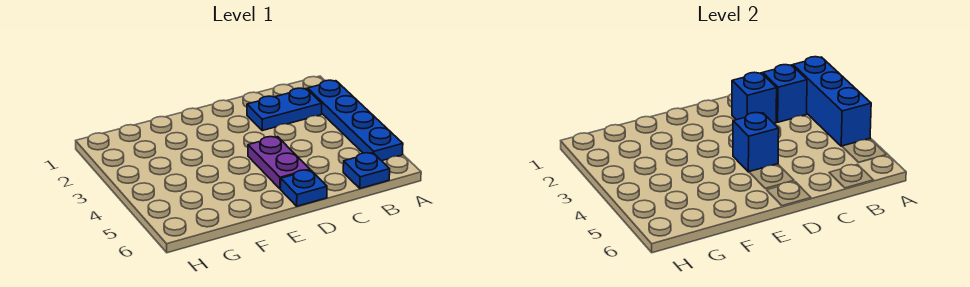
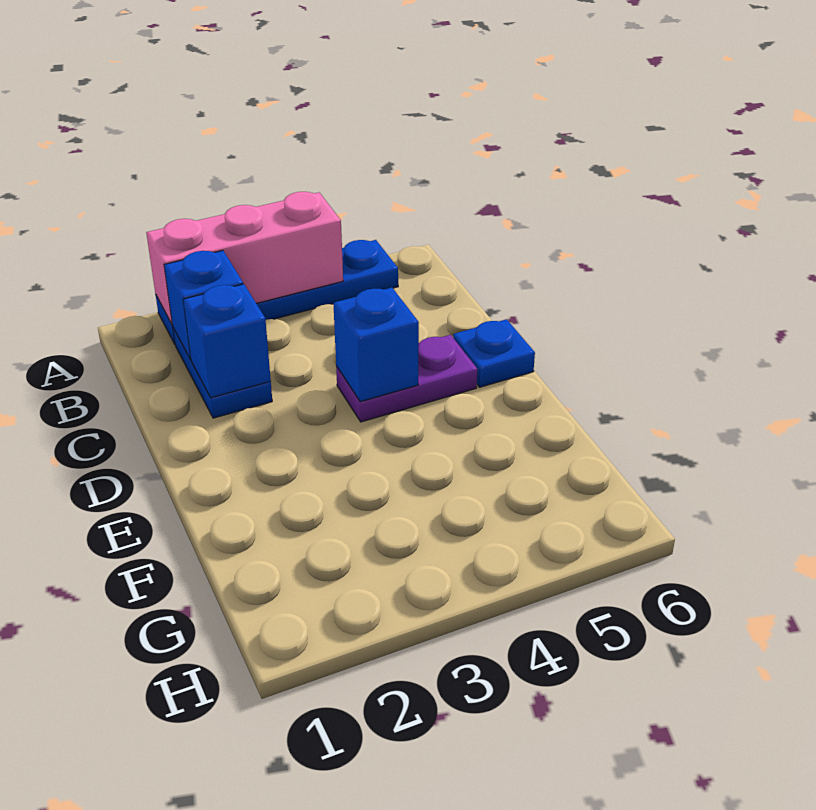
blue 1x3 brick [793,57,871,146] -> pink 1x3 brick [146,192,343,325]
blue 1x1 plate [343,153,390,188] -> none

